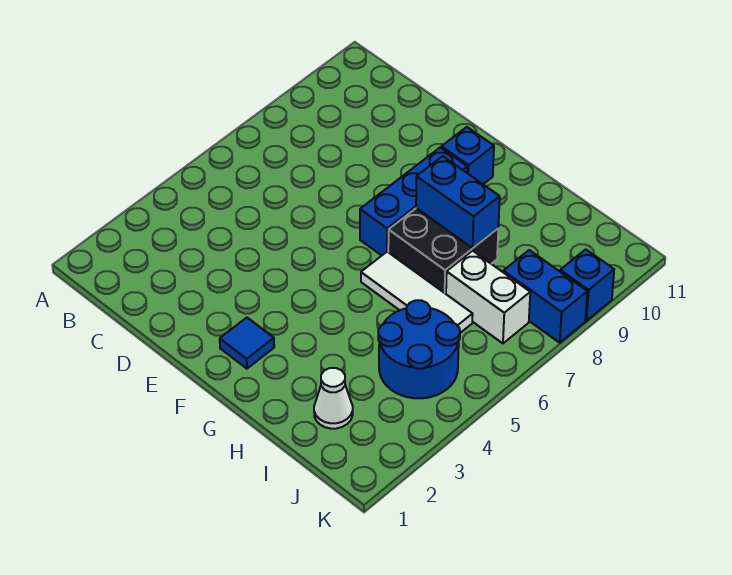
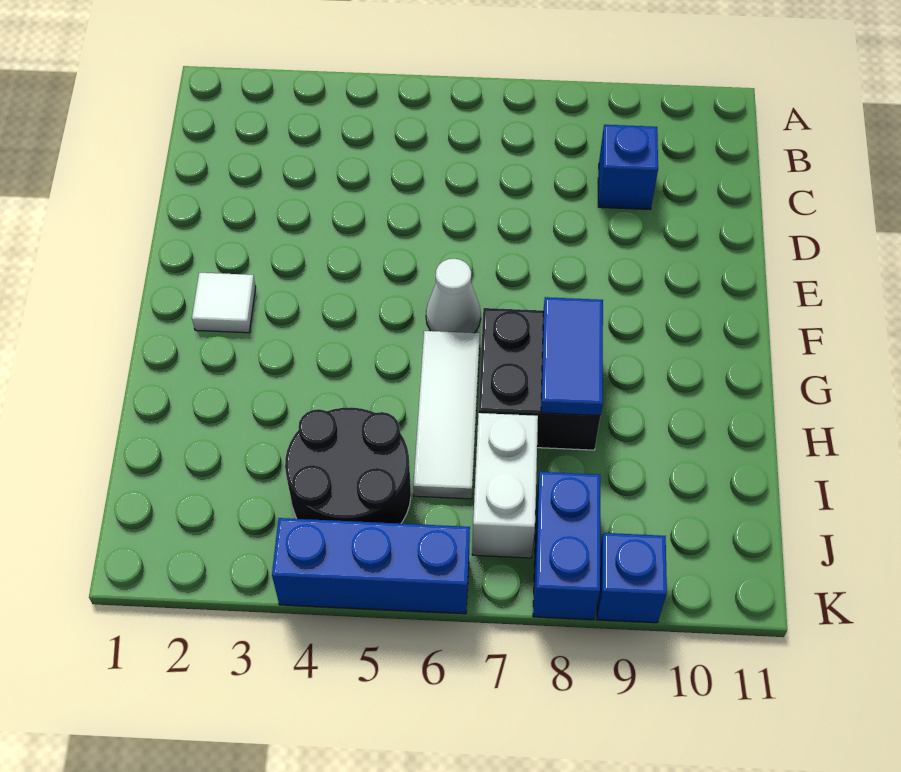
blue 1x1 tile [220,318,274,369] -> white 1x1 tile [192,273,256,333]
blue 1x3 brick [360,147,467,256] -> blue 1x3 brick moved to [272,518,470,614]
blue 1x1 brick [441,127,494,184] -> blue 1x1 brick moved to [598,125,658,209]
blue 1x2 brick [416,156,500,248] -> blue 1x2 tile [541,297,603,415]
white 1x1 cone [314,368,353,429] -> white 1x1 cone moved to [426,259,481,333]
blue 2x2 round brick [378,300,460,398] -> black 2x2 round brick [285,407,411,524]

